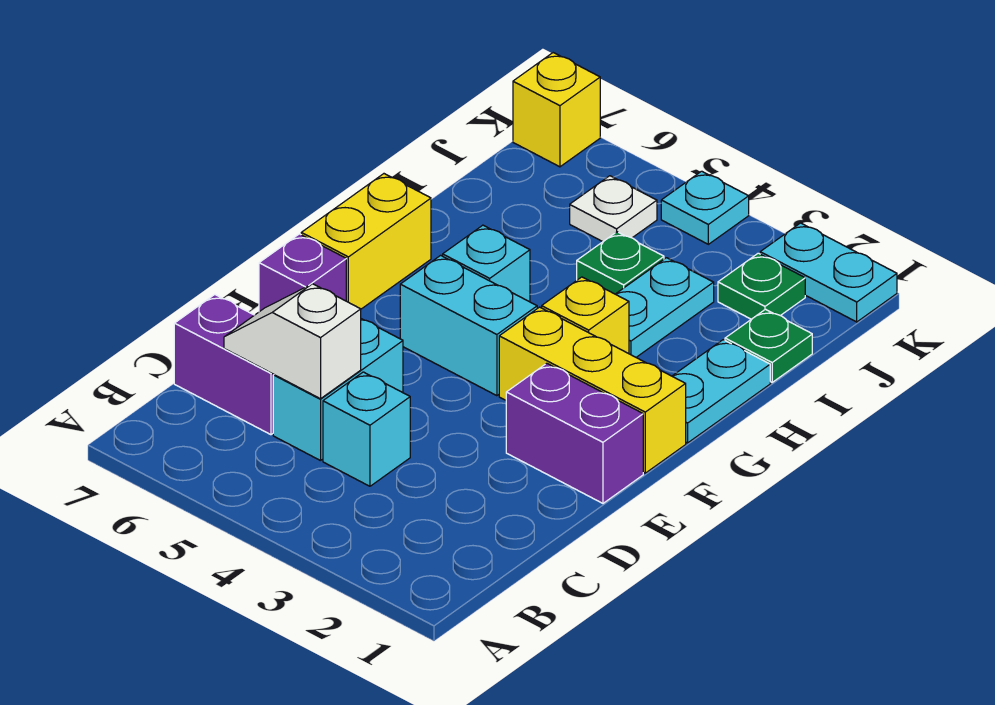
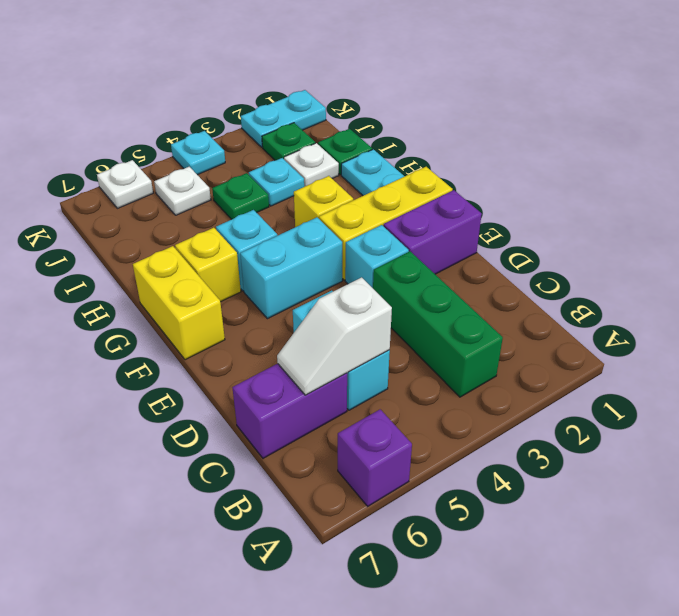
none -> green 1x3 brick [373,251,503,397]
cyan 1x1 brick [323,372,410,486] -> cyan 1x1 brick moved to [345,225,409,288]
purple 1x1 brick [259,234,346,312] -> purple 1x1 brick moved to [338,409,412,506]
cyan 1x2 plate [616,258,714,357] -> cyan 1x1 plate [249,158,304,206]
none -> white 1x1 plate [284,143,339,187]
none -> white 1x1 plate [97,160,153,208]
yellow 1x1 brick [513,53,600,167] -> yellow 1x1 brick moved to [175,228,241,302]

